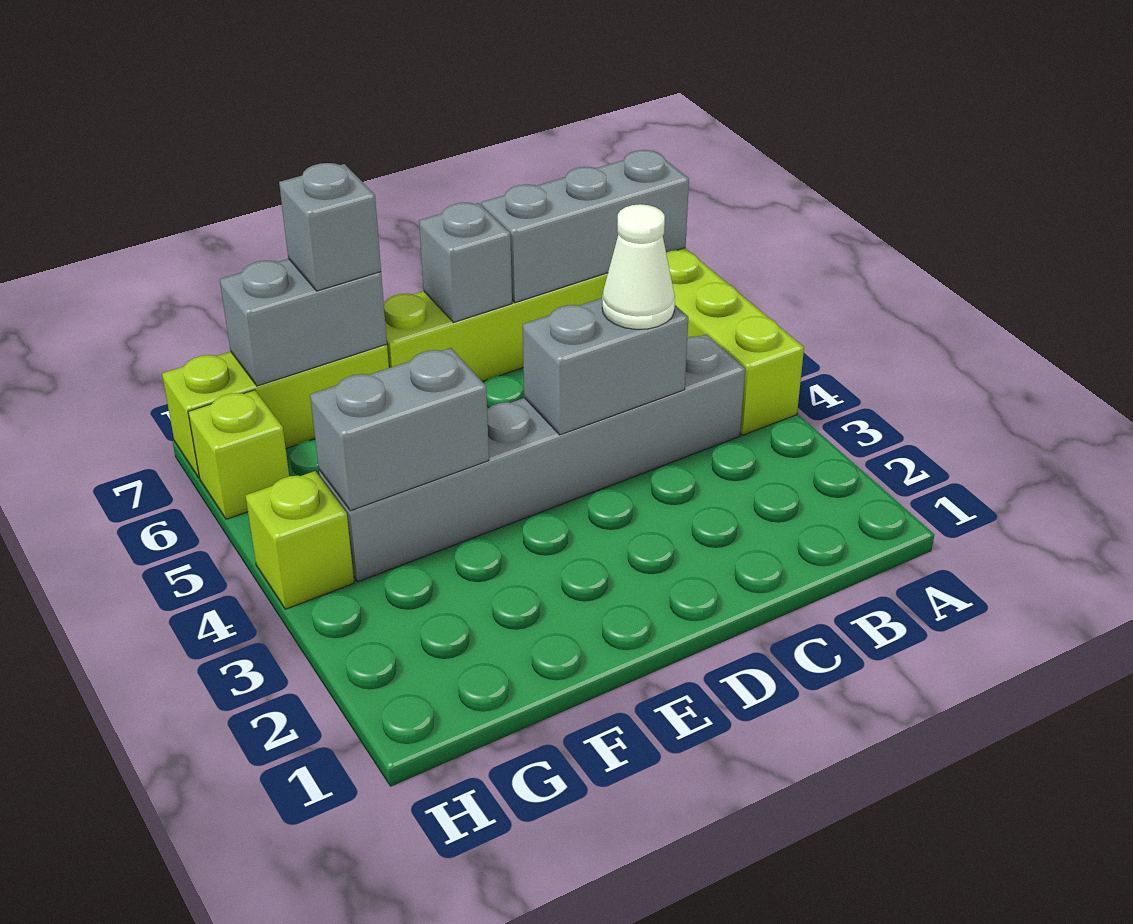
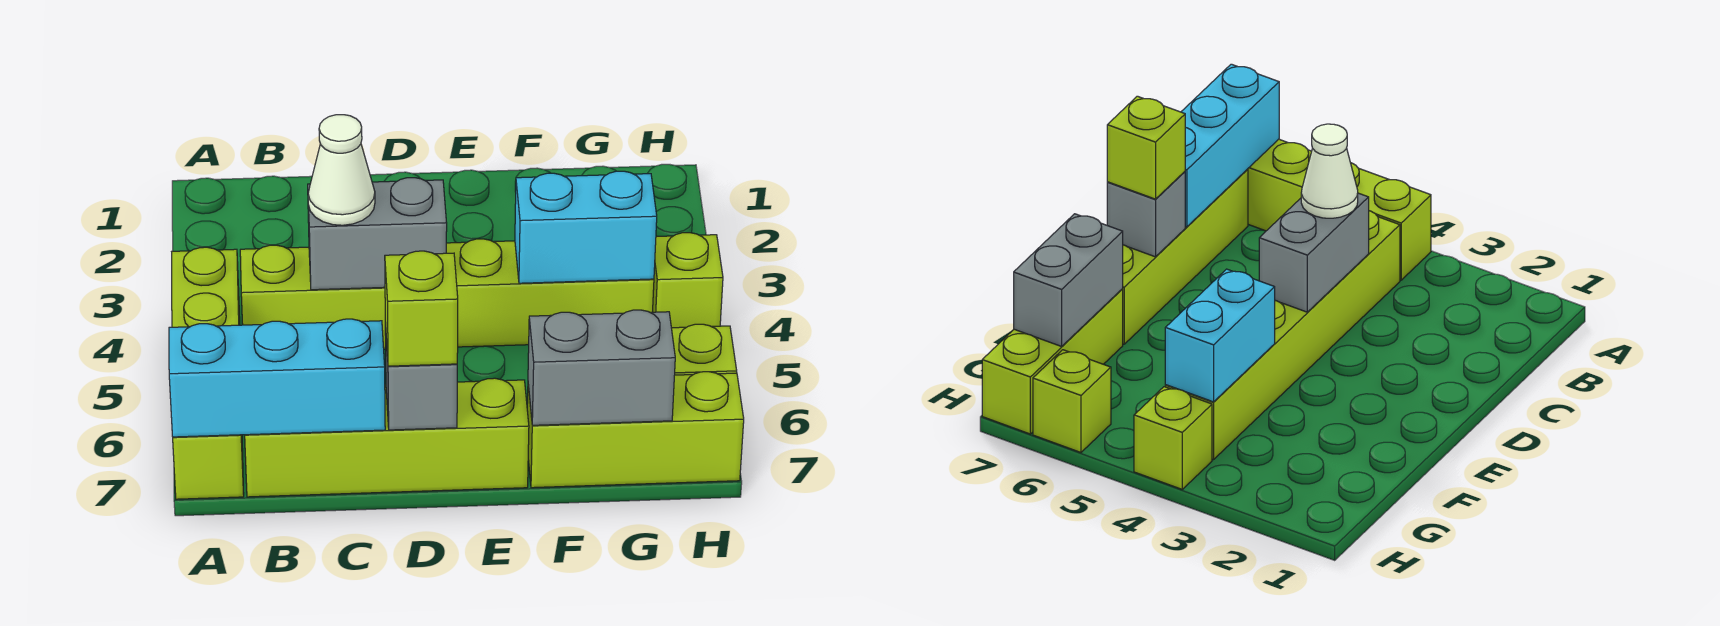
grey 1x3 brick [481,150,689,303] -> cyan 1x3 brick [169,319,385,437]
grey 1x6 brick [319,334,745,582] -> lime 1x6 brick [240,239,654,349]
none -> lime 1x1 brick [385,251,458,366]
grey 1x2 brick [310,348,489,511] -> cyan 1x2 brick [515,171,657,283]
grey 1x1 brick [279,163,381,291] -> none

